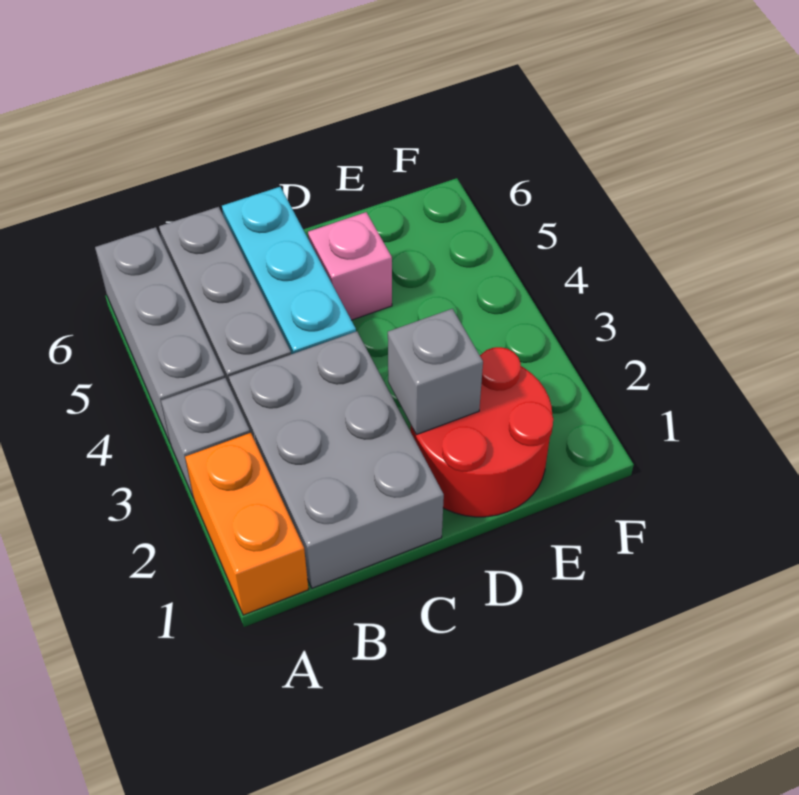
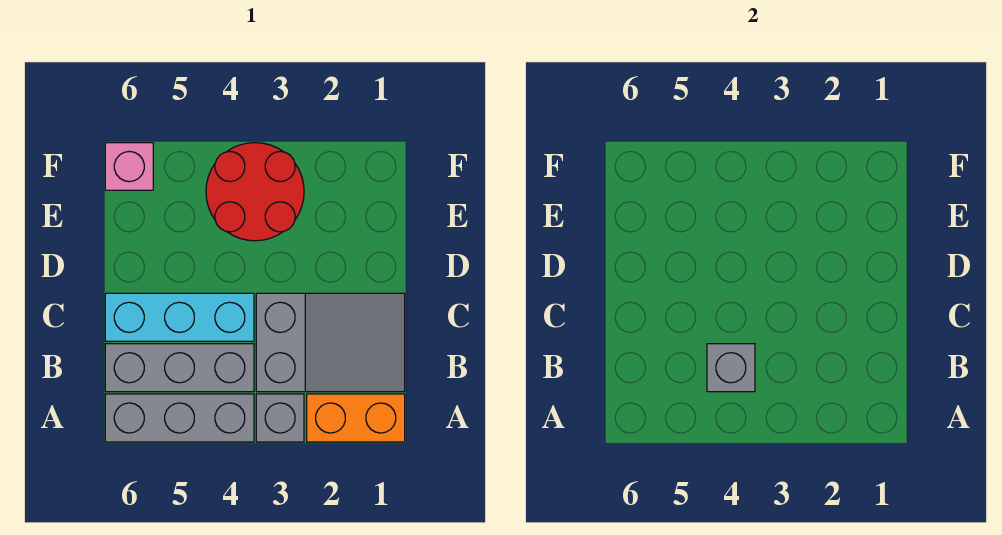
grey 2x3 brick [229,331,444,588] -> grey 2x3 slope [256,293,405,392]
red 2x2 round brick [411,347,553,517] -> red 2x2 round brick moved to [206,143,304,241]
grey 1x1 brick [388,309,483,435] -> grey 1x1 brick moved to [707,344,755,392]
pink 1x1 brick [308,212,392,320] -> pink 1x1 brick moved to [105,143,153,190]

